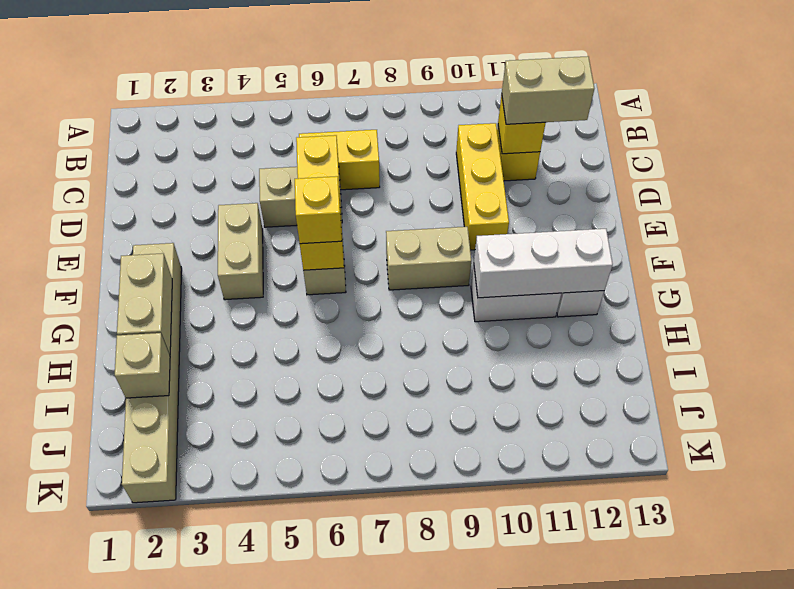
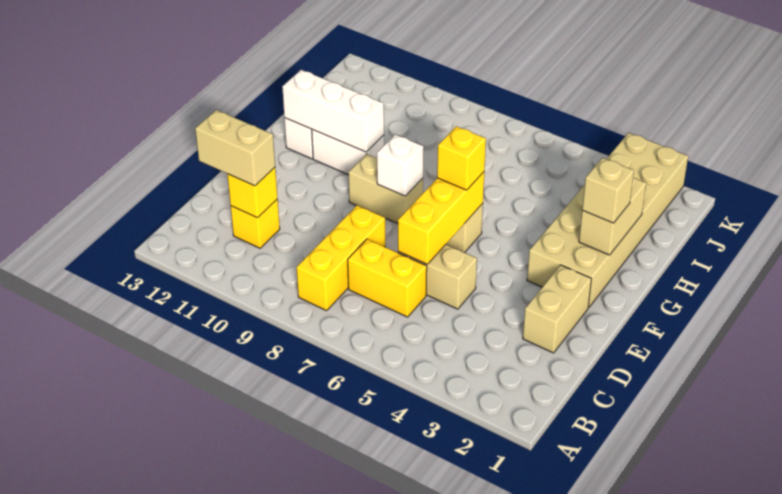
yellow 1x3 brick [456,123,509,250] -> yellow 1x3 brick moved to [297,205,385,311]
tan 1x2 brick [218,203,263,300] -> tan 1x2 brick moved to [523,265,591,353]
tan 1x6 brick [122,243,182,503] -> tan 2x6 brick [527,133,688,308]
none -> white 1x1 brick [377,134,424,196]
tan 1x1 brick [115,333,170,398] -> tan 1x1 brick moved to [582,158,634,223]

